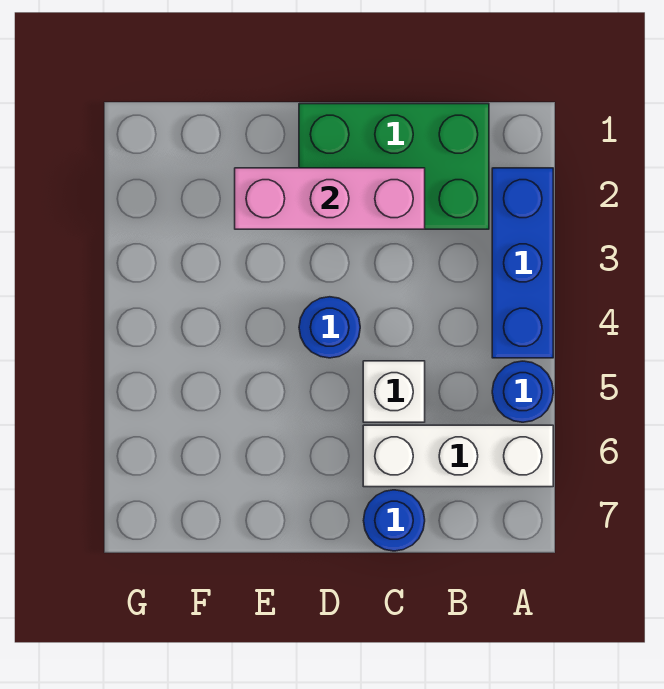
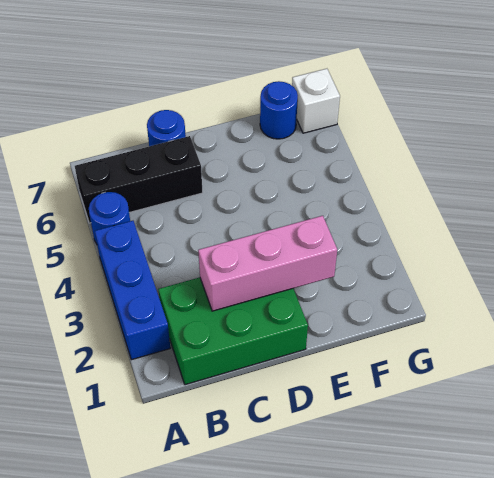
white 1x3 brick [363,425,553,487] -> black 1x3 brick [75,136,203,223]
white 1x1 brick [363,361,425,422] -> white 1x1 brick moved to [292,69,340,133]
blue 1x1 round brick [299,297,360,358] -> blue 1x1 round brick moved to [260,81,298,139]

